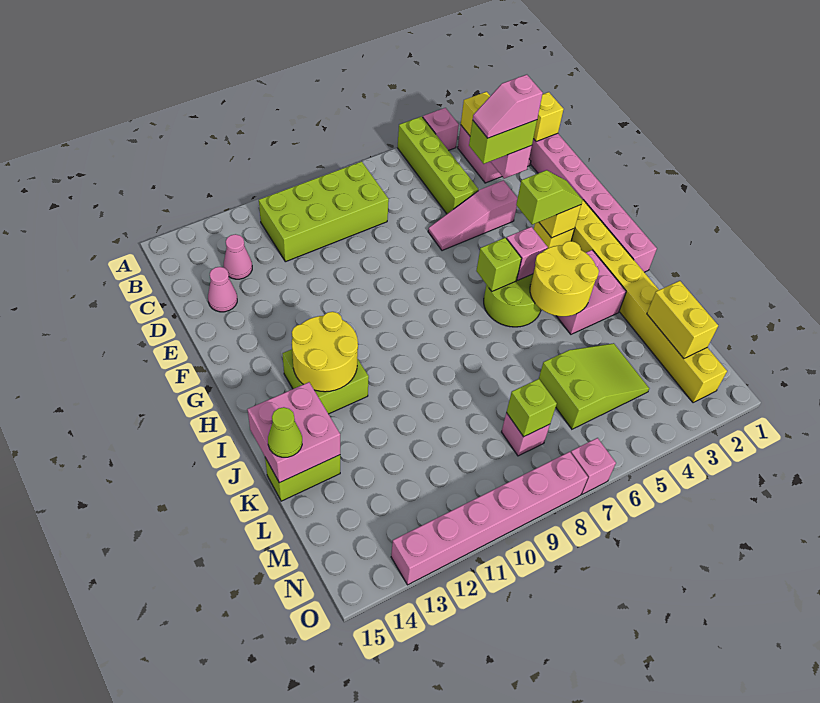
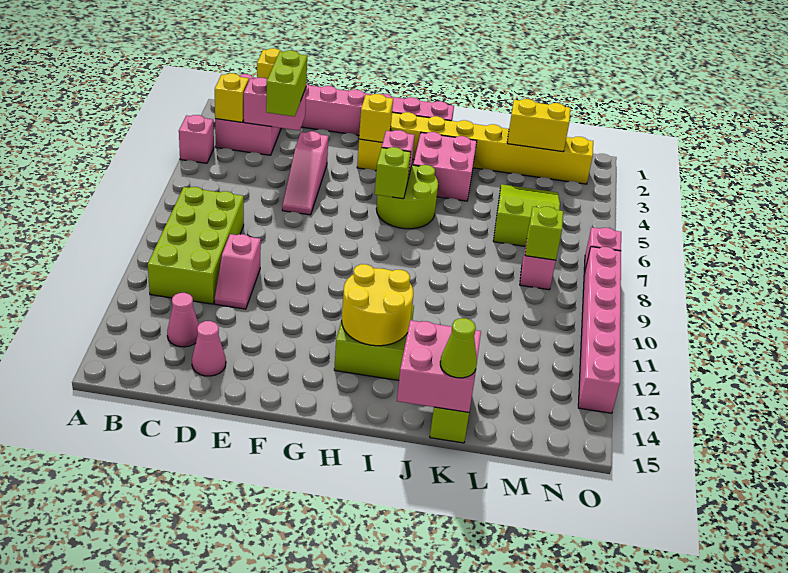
lime 1x4 brick [398,116,478,214] -> none
pink 1x2 slope [473,75,543,138] -> pink 1x2 slope moved to [215,234,261,309]
lime 1x2 slope [516,170,582,225] -> none
yellow 2x2 round brick [530,241,599,316] -> none

